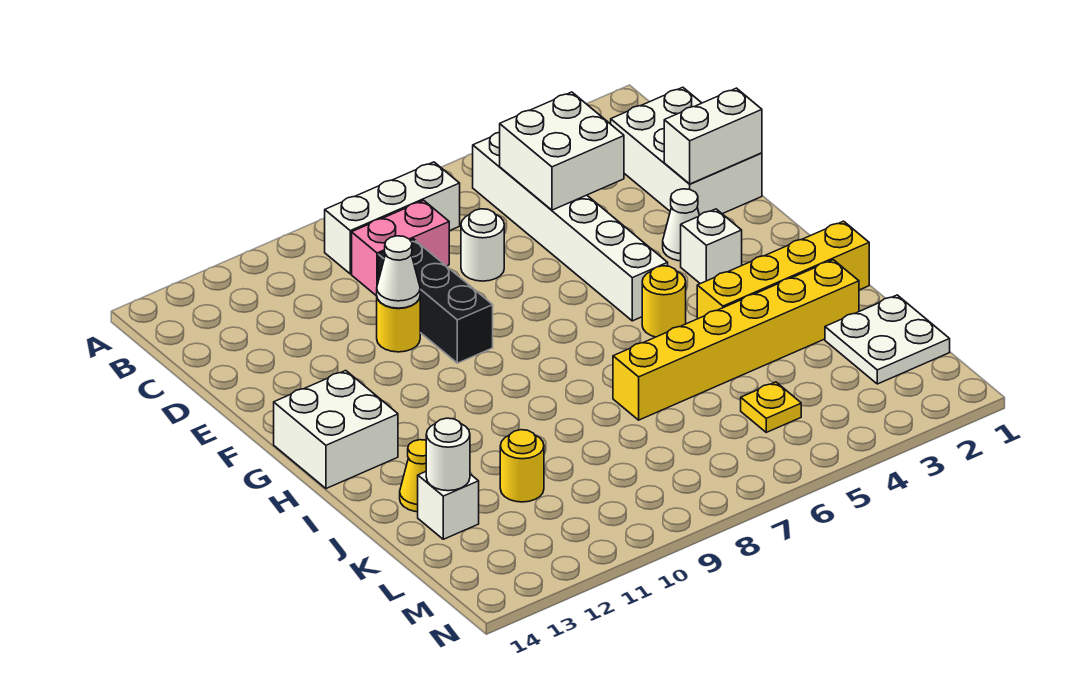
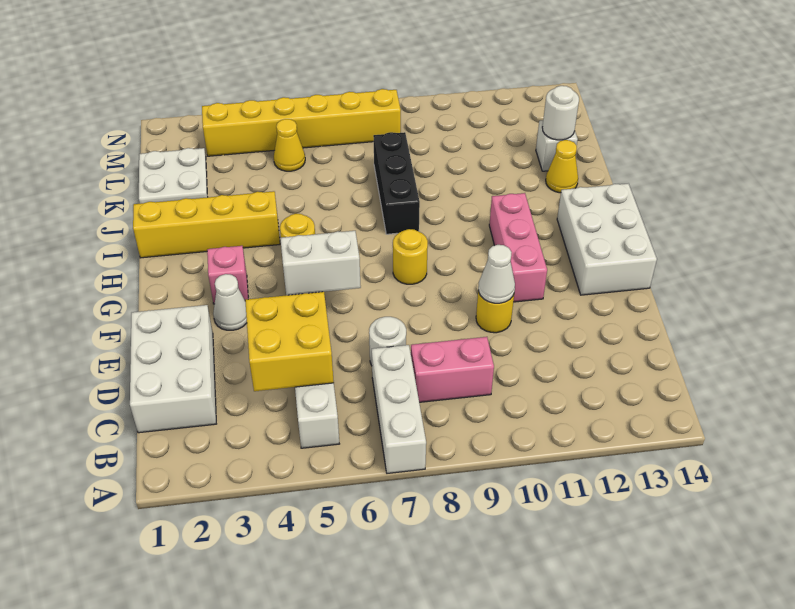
white 1x3 brick [325,162,460,274] -> white 1x3 brick turned to [372,345,426,473]
white 2x2 brick [500,92,624,210] -> yellow 2x2 brick [245,292,334,391]
black 1x3 brick [378,239,493,363] -> black 1x3 brick moved to [373,132,420,234]
white 1x2 brick [664,88,762,184] -> white 1x2 brick moved to [280,231,361,295]
none -> pink 1x3 brick [489,193,547,302]
white 1x1 brick [681,209,742,284] -> pink 1x1 brick [207,246,248,304]
white 2x2 brick [274,371,398,489] -> white 2x3 brick [557,184,657,295]
yellow 1x6 brick [613,260,859,420] -> yellow 1x6 brick moved to [202,89,401,156]
yellow 1x1 round brick [500,430,544,502] -> yellow 1x1 round brick moved to [393,229,428,284]
yellow 1x1 plate [741,382,801,432] -> yellow 1x1 cone [274,119,305,171]

